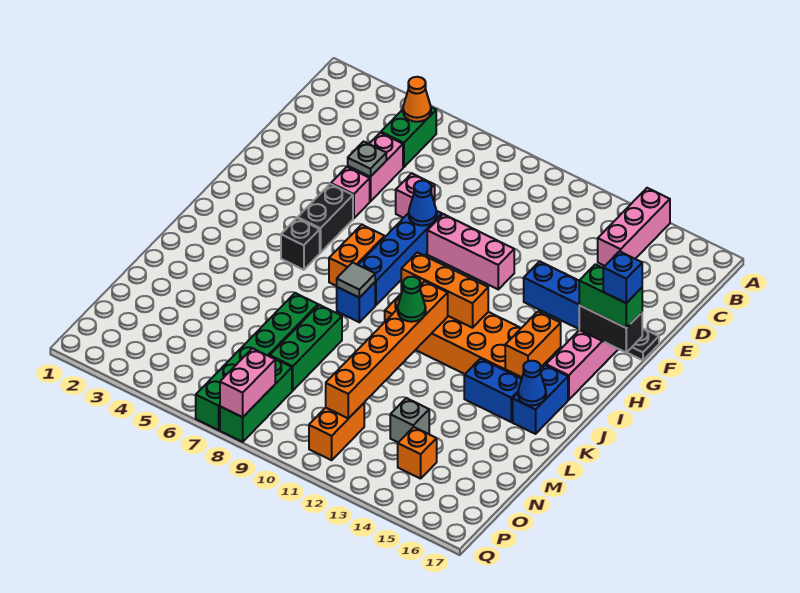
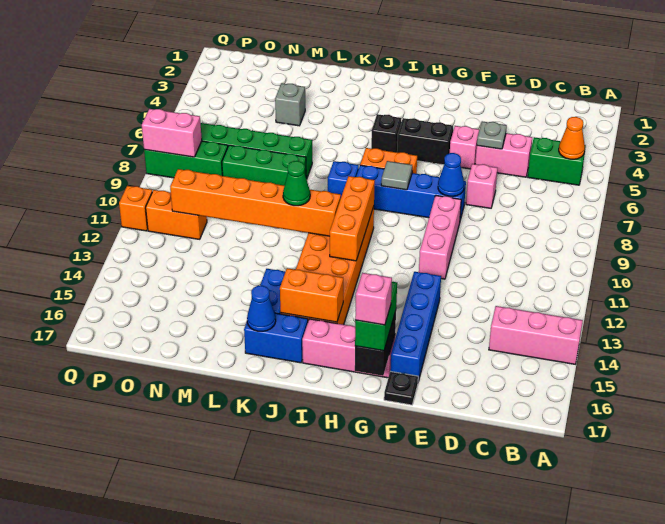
blue 1x1 brick [603,251,642,303] -> pink 1x1 brick [355,273,392,325]
grey 1x1 tile [337,262,375,298] -> grey 1x1 tile moved to [381,161,412,190]
grey 1x1 brick [390,398,429,442] -> grey 1x1 brick moved to [275,83,305,126]
orange 1x1 brick [398,427,437,479] -> orange 1x1 brick moved to [119,186,152,231]

